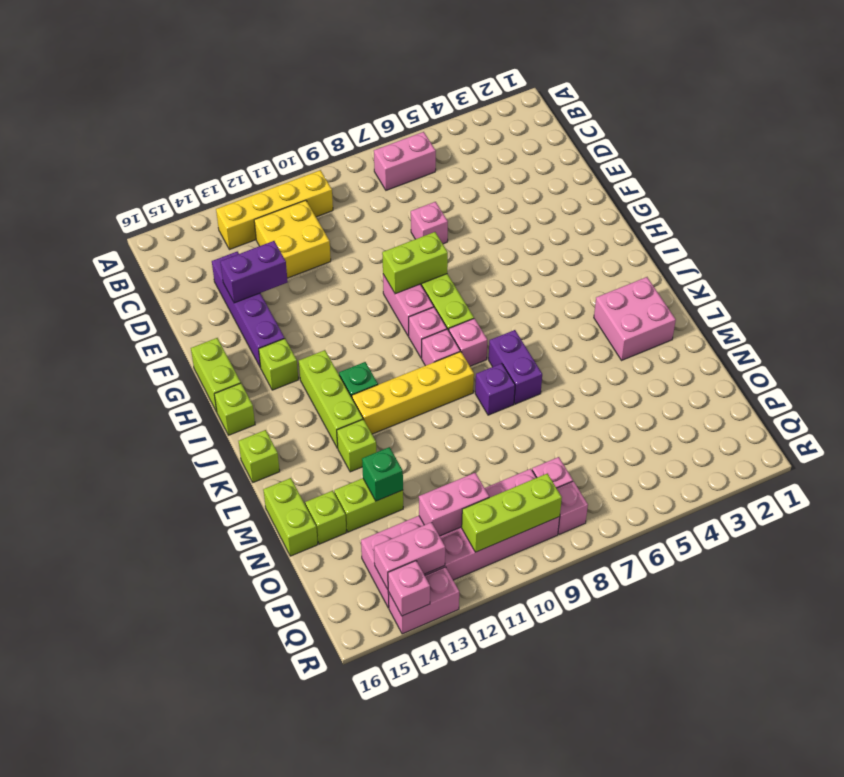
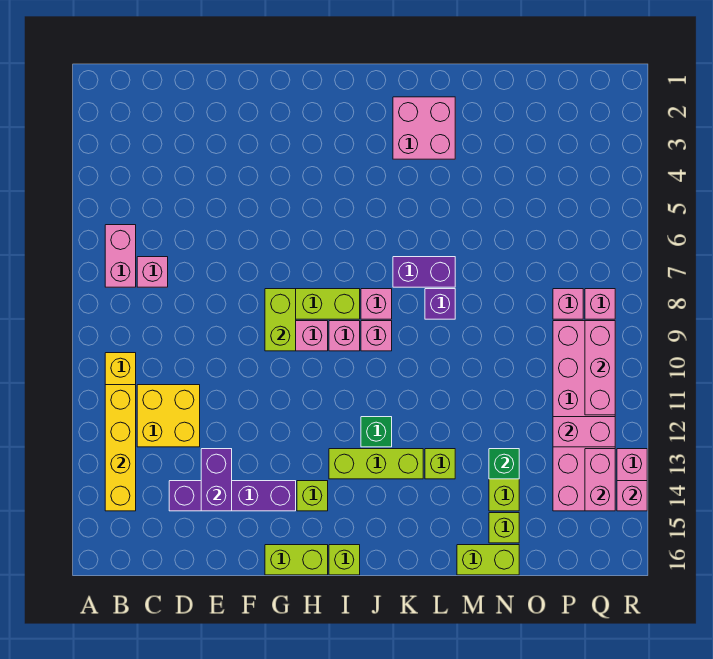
pink 1x1 brick [411,202,448,244] -> pink 1x1 brick moved to [137,257,168,287]
yellow 1x4 brick [352,352,474,434] -> yellow 1x4 brick moved to [105,385,136,511]
lime 1x1 brick [239,430,280,482] -> none
pink 1x2 brick [419,473,489,536] -> pink 1x2 brick turned to [553,417,615,447]
lime 1x3 brick [462,473,562,552] -> pink 1x3 brick [585,321,615,415]

